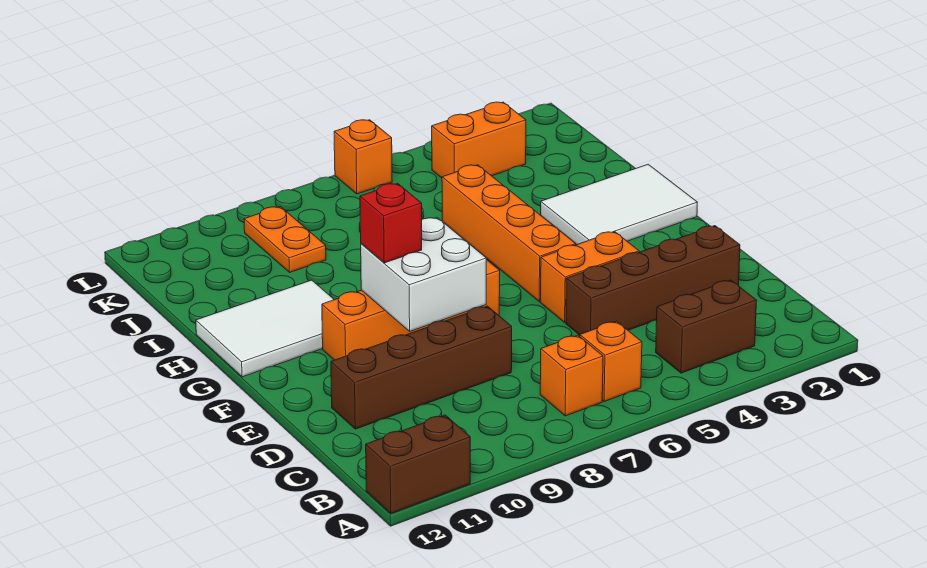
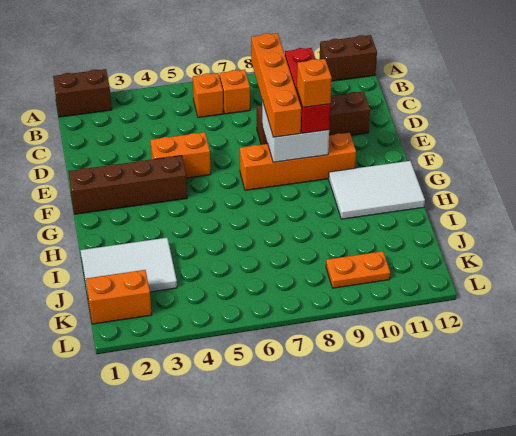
brown 1x2 brick [656,280,757,373] -> brown 1x2 brick moved to [53,69,112,117]
brown 1x4 brick [566,226,740,335] -> brown 1x4 brick moved to [68,156,187,214]
orange 1x4 brick [442,165,576,302] -> orange 1x4 brick moved to [251,33,301,137]
red 1x1 brick [360,183,422,263] -> red 1x3 brick [285,48,330,133]
white 2x3 tile [541,164,698,245] -> white 2x3 tile moved to [81,238,177,295]
orange 1x2 plate [244,207,326,273] -> orange 1x2 plate turned to [326,251,390,288]
orange 1x2 brick [432,102,526,178] -> orange 1x2 brick moved to [86,270,152,324]
orange 1x1 brick [334,120,392,194] -> orange 1x1 brick moved to [297,59,332,107]

